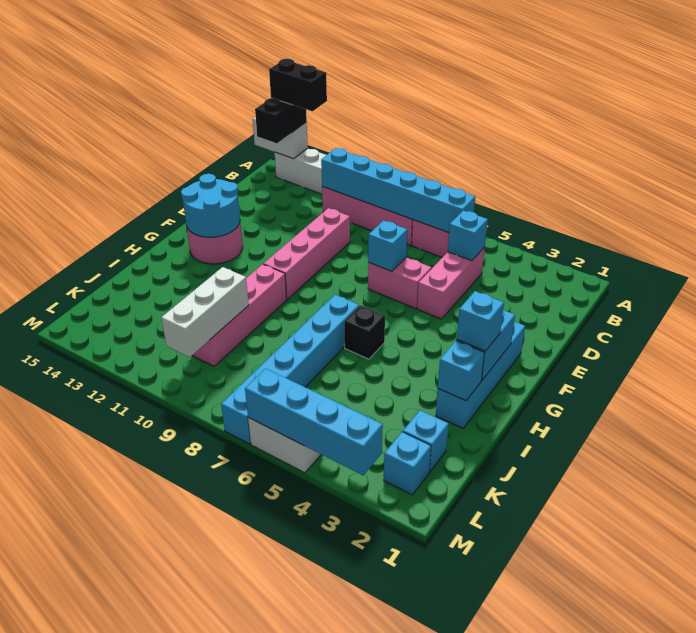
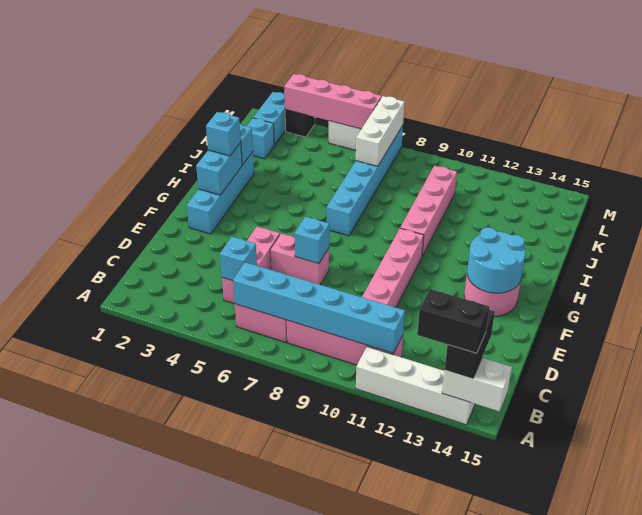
black 1x1 brick [344,305,385,359] -> black 1x1 brick moved to [285,110,315,137]
white 1x3 brick [161,267,249,357] -> white 1x3 brick moved to [356,96,405,166]
cyan 1x1 brick [384,432,431,495] -> cyan 1x2 brick [253,92,285,145]
cyan 1x4 brick [245,368,383,475] -> pink 1x4 brick [284,74,382,129]

